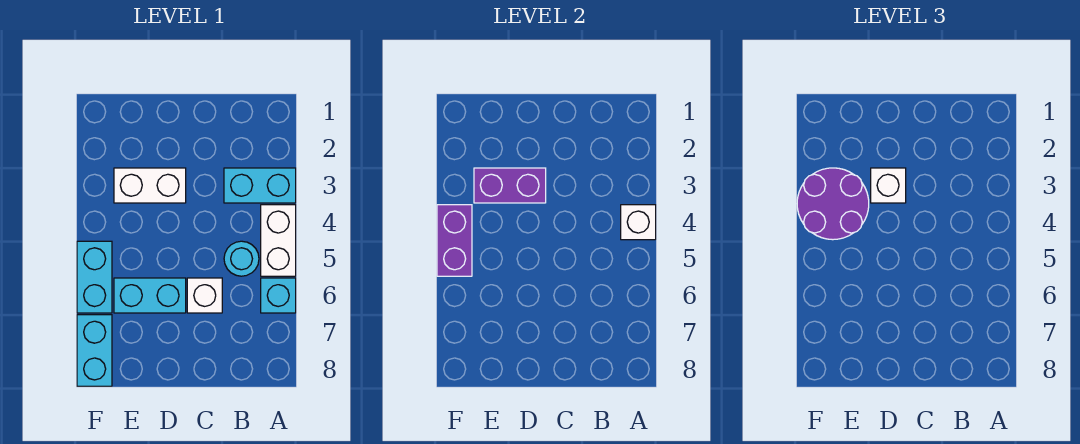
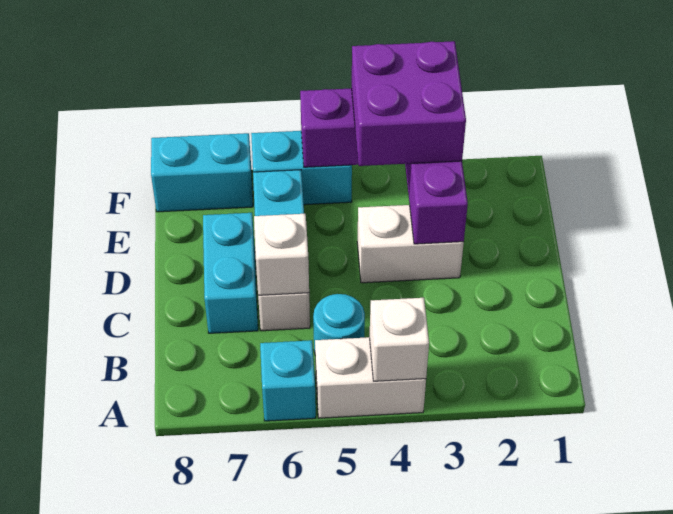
cyan 1x2 brick [224,168,296,203] -> cyan 1x2 brick moved to [203,213,258,333]
white 1x2 brick [114,168,186,203] -> white 1x2 brick turned to [357,205,464,283]
white 1x1 brick [871,168,906,203] -> white 1x1 brick moved to [254,214,309,295]
purple 2x2 round brick [797,168,869,240] -> purple 2x2 brick [352,41,466,166]

